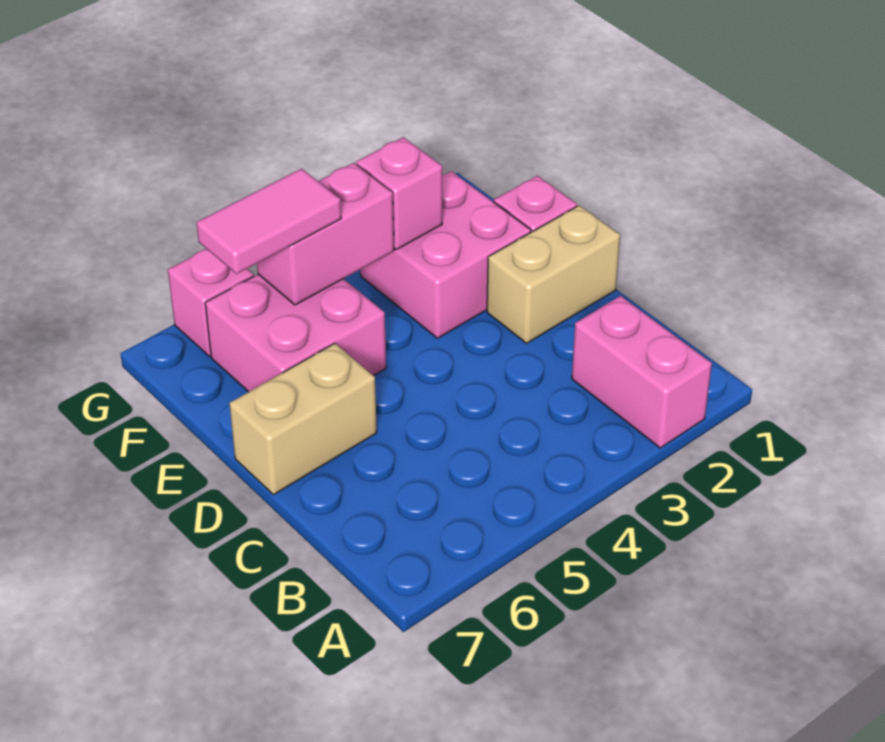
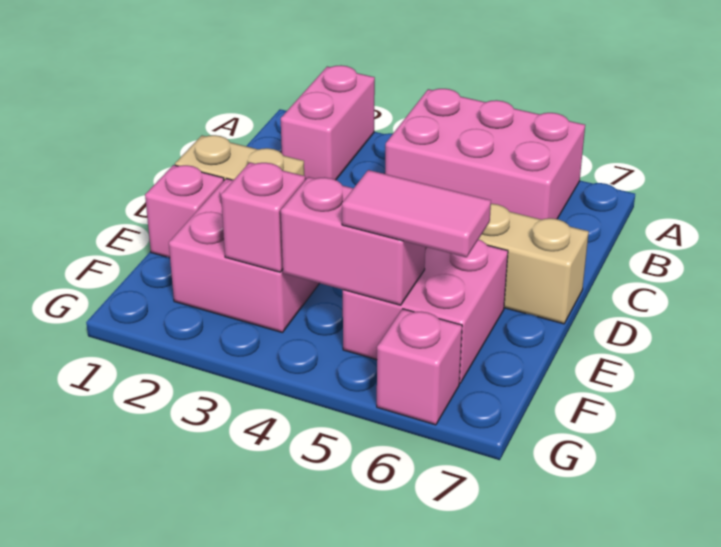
none -> pink 2x3 brick [385,89,585,220]

